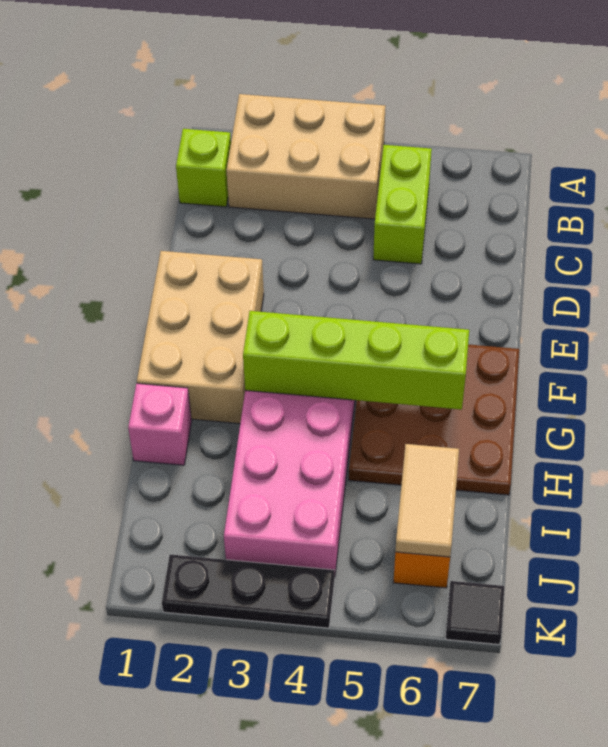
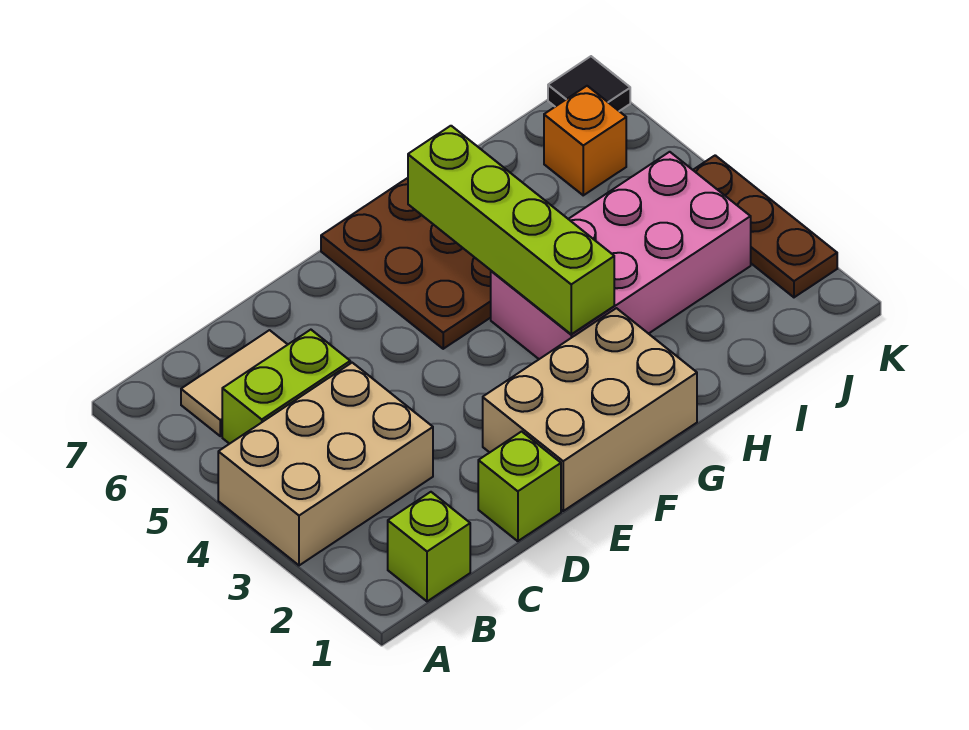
tan 2x3 brick [226,94,385,219] -> tan 2x3 brick turned to [218,363,433,565]
none -> lime 1x1 brick [478,432,561,541]
pink 1x1 brick [128,383,192,465] -> none
tan 1x2 tile [395,444,459,557] -> tan 1x2 tile moved to [181,330,288,436]
black 1x3 plate [162,554,335,628] -> brown 1x3 plate [693,155,837,297]

